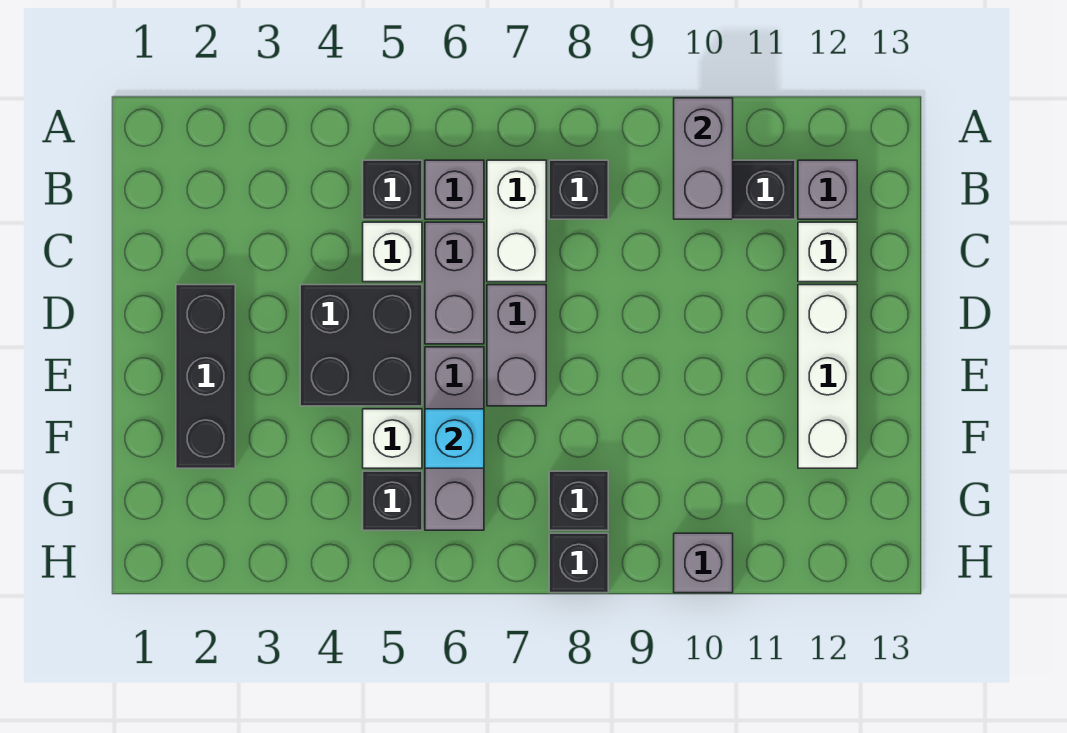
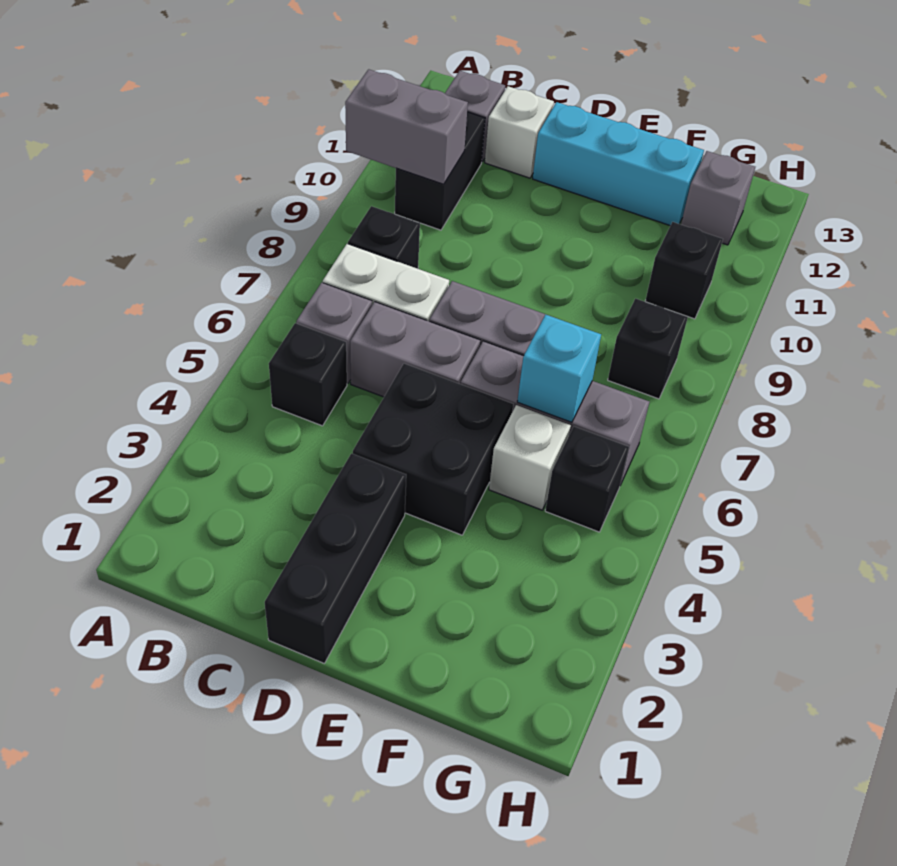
white 1x1 brick [363,222,422,282] -> none
black 1x3 brick [176,285,235,468] -> black 1x3 brick turned to [265,453,406,663]
white 1x3 brick [798,285,857,468] -> cyan 1x3 brick [533,102,704,226]
black 1x1 brick [549,533,608,593] -> black 1x1 brick moved to [645,222,723,319]
grey 1x1 brick [674,533,733,593] -> grey 1x1 brick moved to [681,151,755,245]

